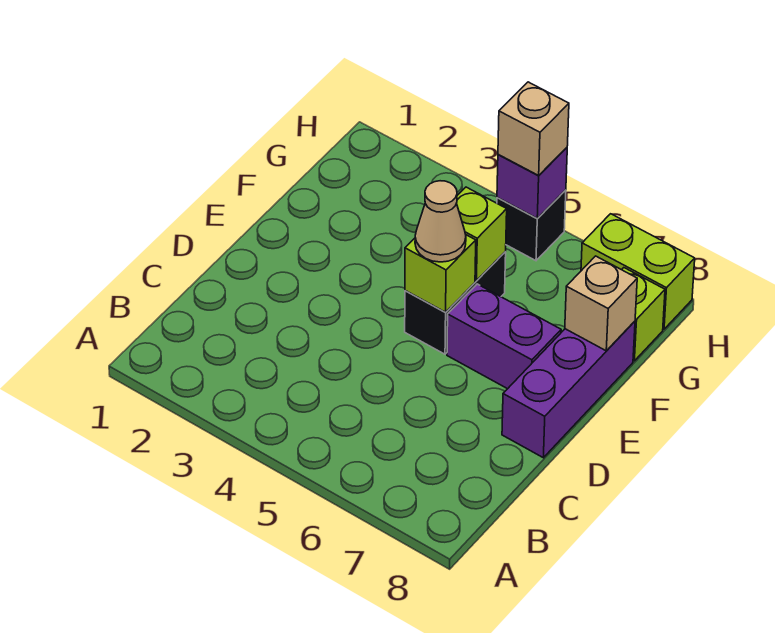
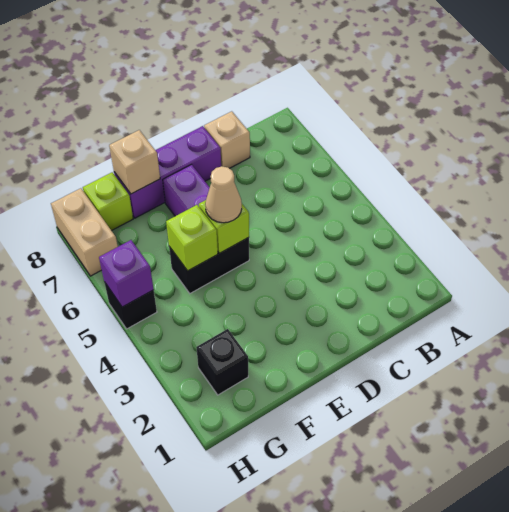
none -> black 1x1 brick [196,329,248,395]
tan 1x1 brick [498,82,569,175] -> tan 1x1 brick moved to [204,111,250,168]
lime 1x2 brick [581,214,695,329] -> tan 1x2 brick [51,188,118,276]

